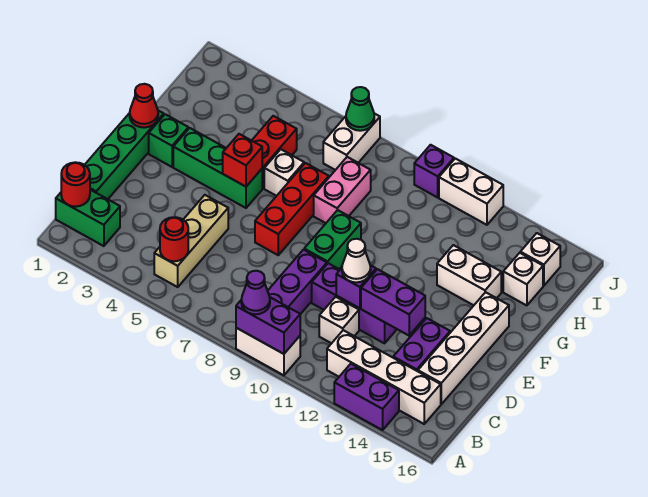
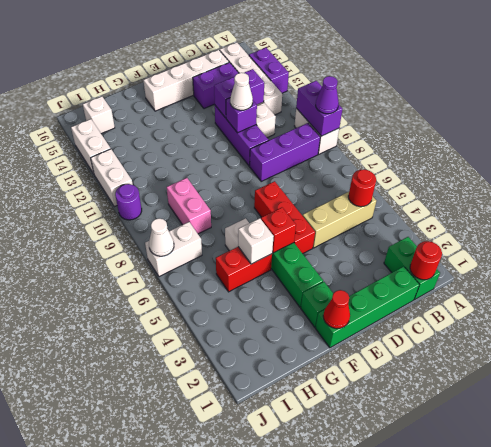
purple 1x2 brick [361,269,425,335] -> purple 1x2 brick turned to [214,69,264,118]
red 1x3 brick [255,163,329,255] -> red 1x3 brick turned to [254,181,315,254]
green 1x2 brick [304,210,361,269] -> none
pink 1x2 brick [314,157,371,223] -> pink 1x2 brick turned to [167,178,211,234]
white 1x2 brick [437,245,501,305] -> white 1x2 brick moved to [71,119,111,174]
white 1x1 brick [503,253,543,306] -> white 1x1 brick moved to [238,218,274,264]
green 1x1 cone [346,87,374,131] -> white 1x1 cone [149,218,174,256]
purple 1x1 brick [414,145,454,197] -> purple 1x1 round brick [115,184,142,220]

